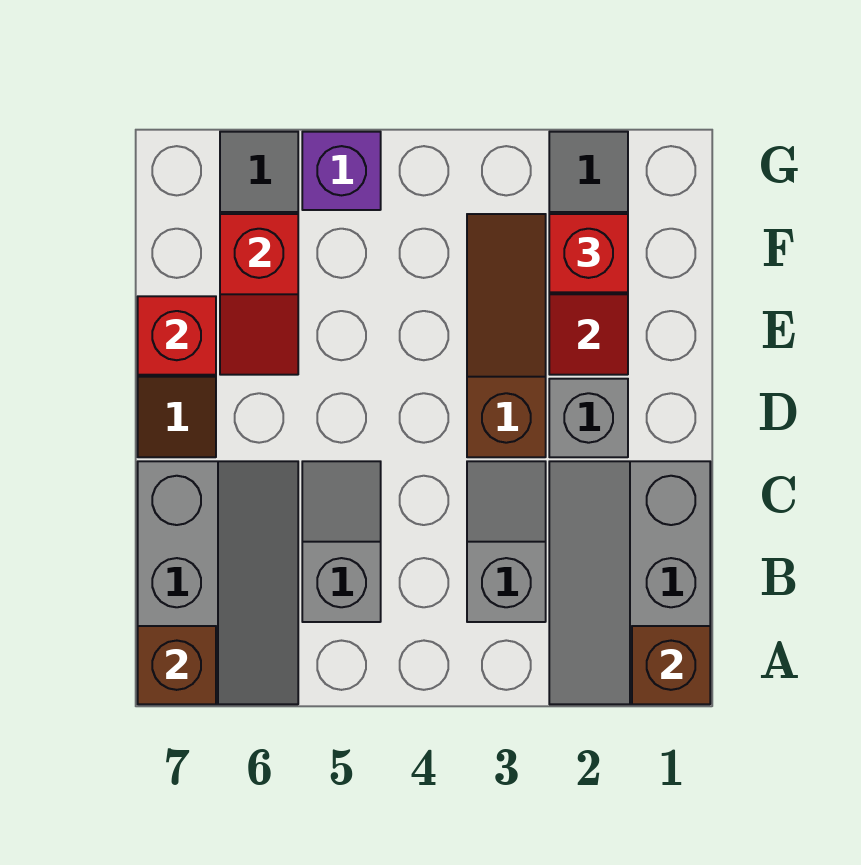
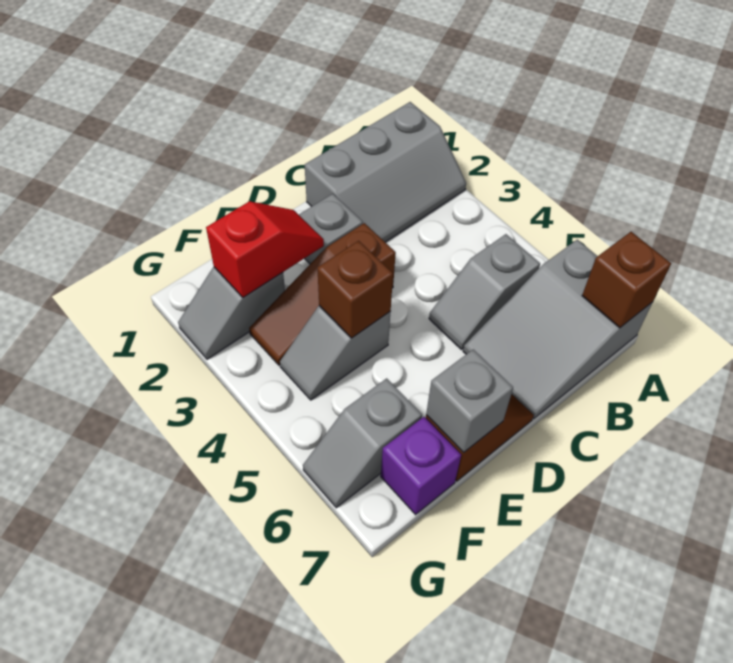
brown 1x1 brick [632,626,710,704] -> brown 1x1 brick moved to [317,241,393,338]
grey 2x3 slope [138,461,298,704] -> grey 2x3 slope turned to [463,240,653,419]
grey 1x2 slope [467,461,546,622] -> grey 1x2 slope moved to [280,306,390,400]
red 1x2 slope [220,214,298,375] -> none
red 1x1 brick [138,296,216,375] -> grey 1x1 brick [426,349,513,453]
red 1x1 brick [549,214,628,292] -> none
purple 1x1 brick [302,132,381,210] -> purple 1x1 brick moved to [381,417,461,515]

